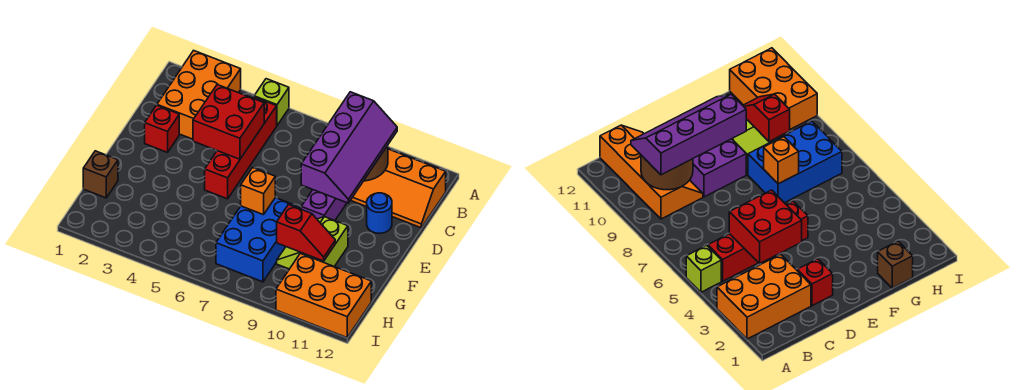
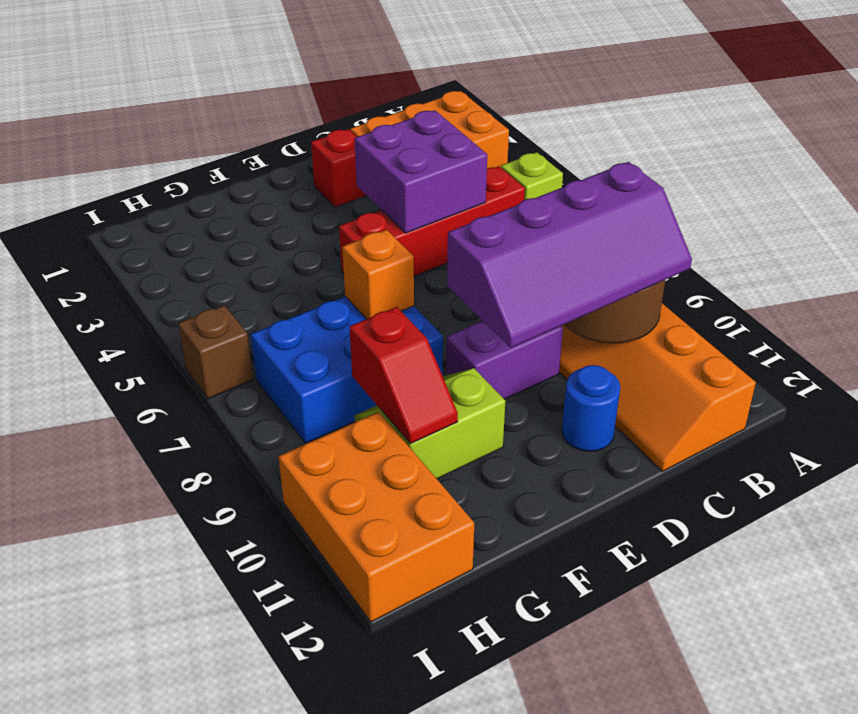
red 2x2 brick [193,85,264,159] -> purple 2x2 brick [355,110,487,233]
brown 1x1 brick [83,151,118,198] -> brown 1x1 brick moved to [178,305,253,399]

